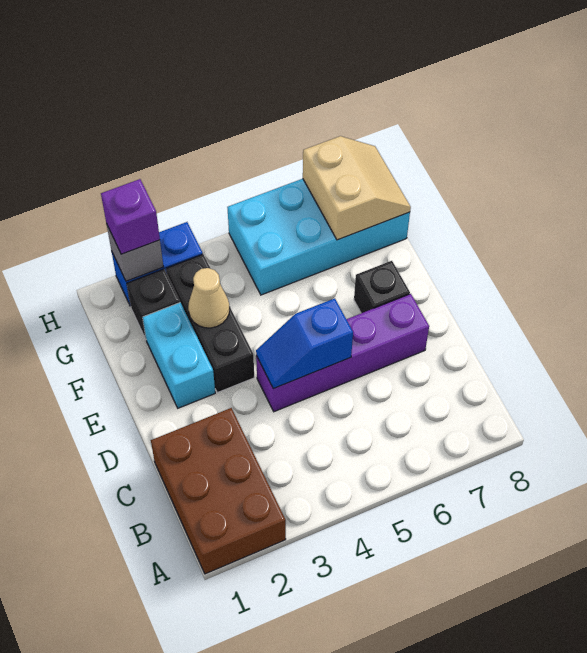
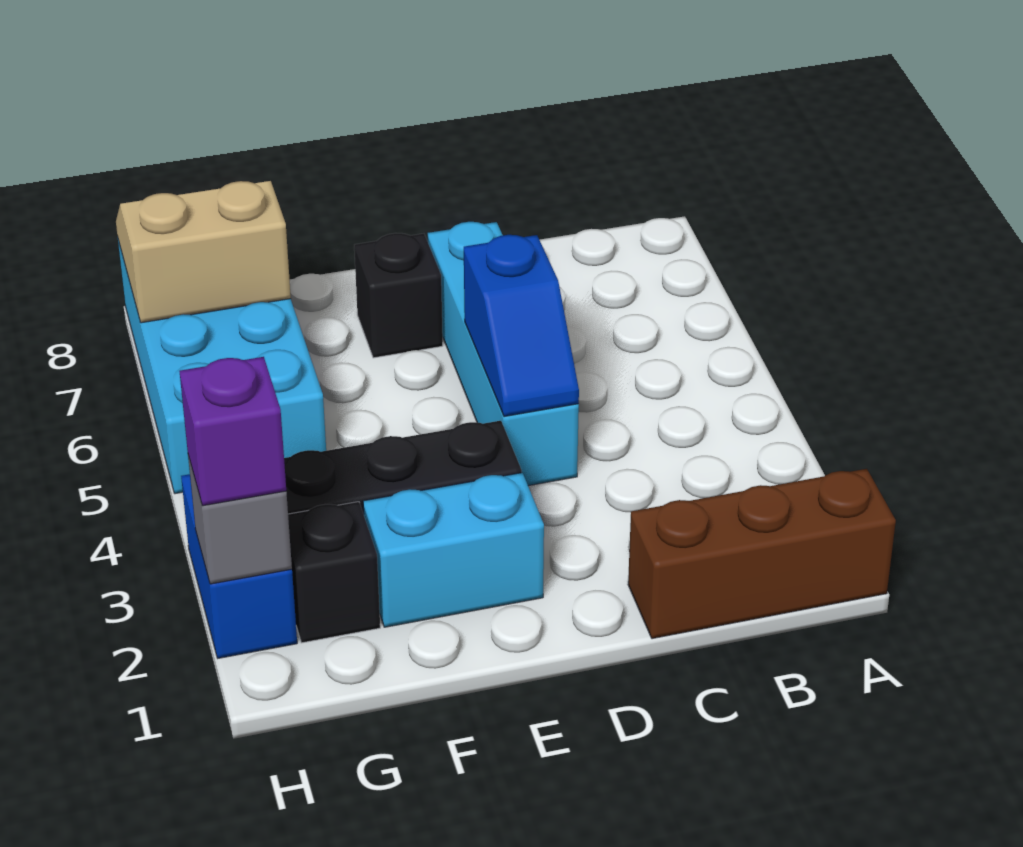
brown 2x3 brick [151,408,286,574] -> brown 1x3 brick [628,469,896,639]
purple 1x4 brick [256,294,429,412] -> cyan 1x4 brick [428,222,579,486]
tan 1x1 cone [188,268,230,328] -> none

